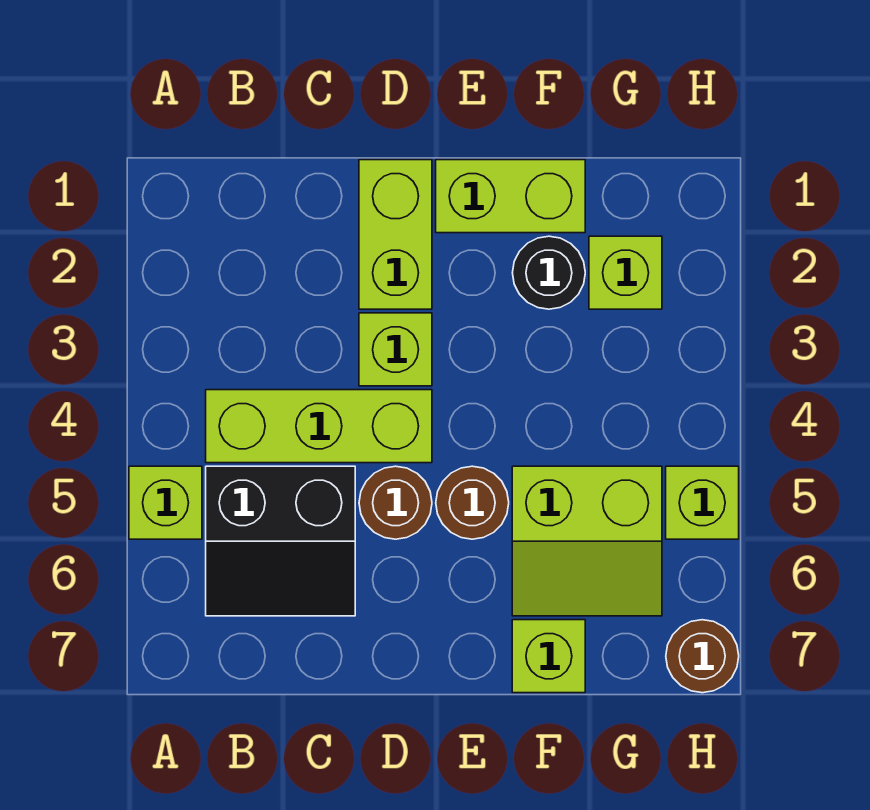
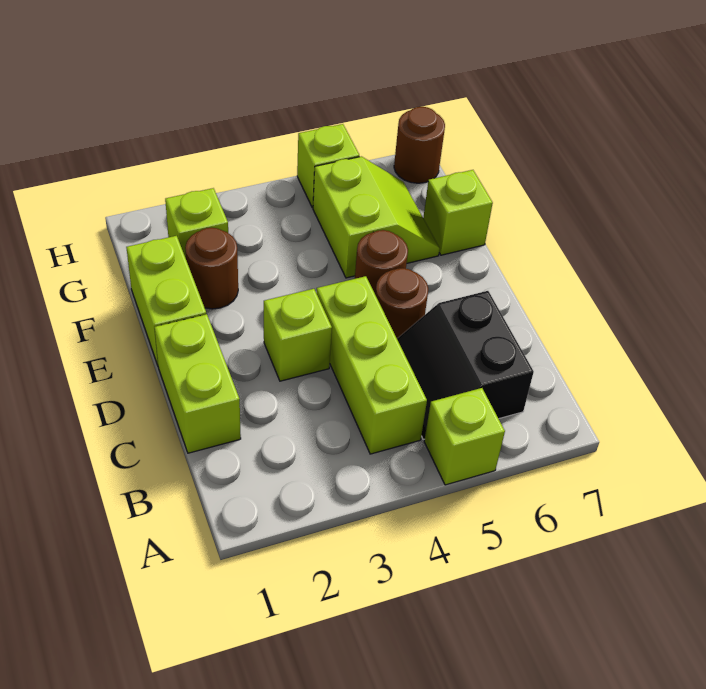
black 2x2 slope [206,466,355,616] -> black 2x2 slope turned to [397,291,534,439]
lime 1x2 brick [359,160,432,309] -> lime 1x2 brick turned to [154,314,241,453]
black 1x1 round brick [513,236,585,309] -> brown 1x1 round brick [185,228,238,309]

